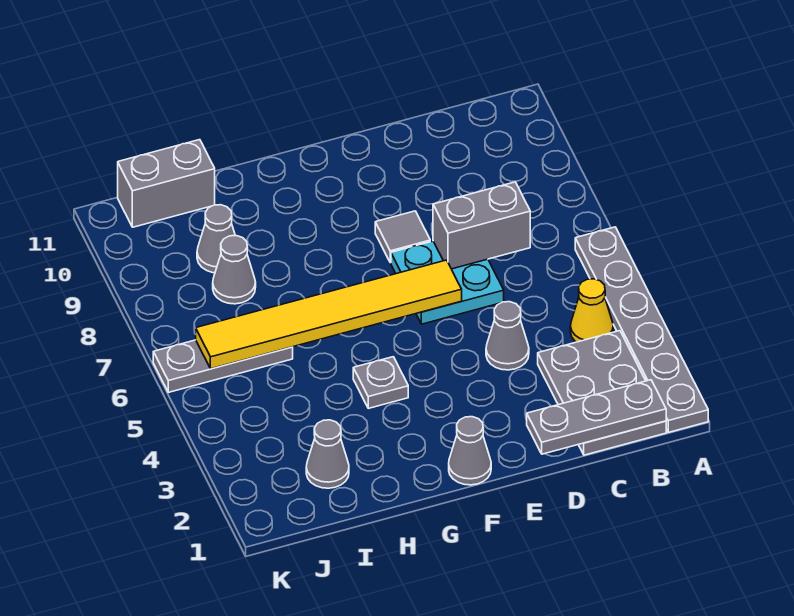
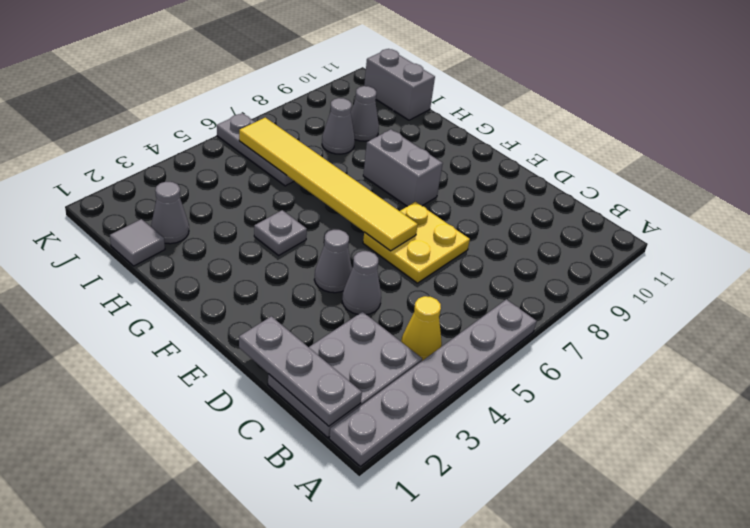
grey 1x2 brick [433,182,530,269] -> grey 1x2 brick moved to [363,129,443,206]
cyan 2x2 plate [391,241,504,324] -> yellow 2x2 plate [363,202,470,283]
grey 1x1 tile [375,211,430,263] -> grey 1x1 tile moved to [110,219,165,266]
grey 1x1 cone [449,417,491,485] -> grey 1x1 cone moved to [314,230,352,293]

